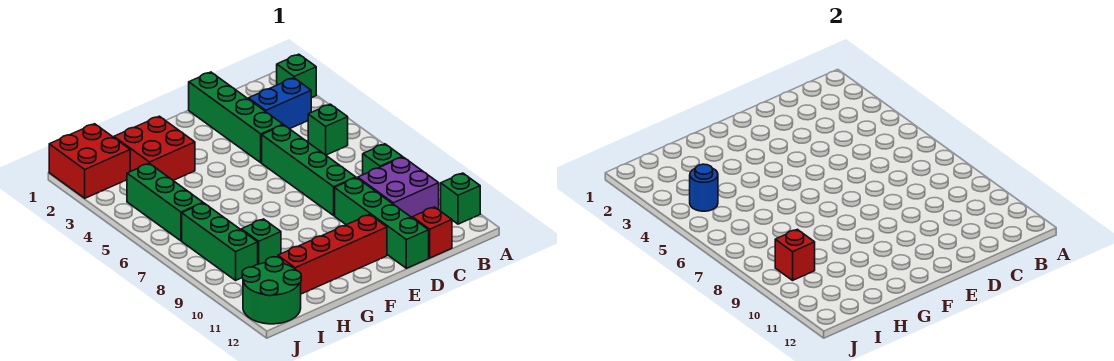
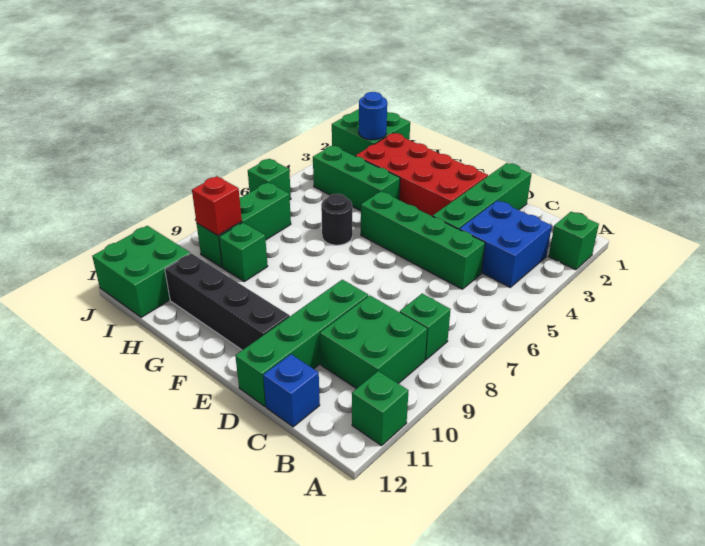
blue 1x2 brick [248,78,311,129] -> blue 2x2 brick [459,201,552,287]
green 1x1 brick [308,104,348,155] -> green 1x1 brick moved to [248,159,291,200]
purple 2x2 brick [358,157,439,217] -> green 2x2 brick [320,296,427,389]
red 1x1 brick [412,207,452,258] -> blue 1x1 brick [263,354,320,427]
green 1x4 brick [262,125,356,215] -> green 1x4 brick turned to [361,191,485,289]
red 1x4 brick [278,215,387,294] -> black 1x4 brick [165,253,290,350]
red 2x2 brick [114,116,195,180] -> red 2x4 brick [355,133,488,216]
none -> black 1x1 round brick [321,194,352,245]
red 2x2 brick [49,124,130,198] -> green 2x2 brick [332,109,410,156]
green 1x3 brick [127,163,203,241] -> green 1x3 brick turned to [313,146,400,211]
blue 1x1 round brick [690,164,718,211] -> blue 1x1 round brick moved to [359,92,387,140]
green 2x2 round brick [242,257,301,324] -> green 2x2 brick [92,226,190,317]

